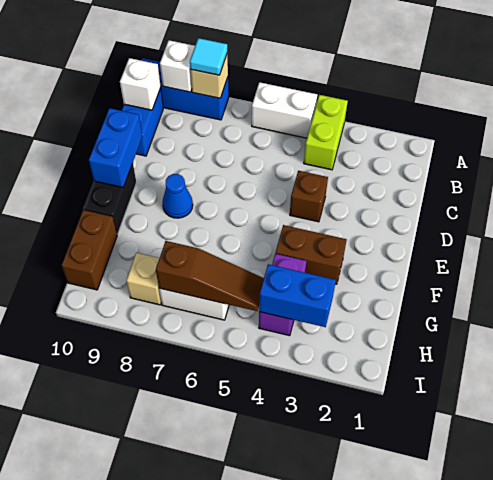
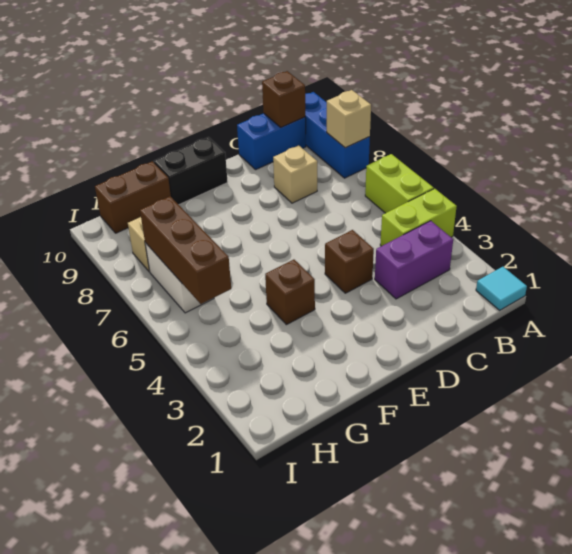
white 1x2 brick [252,82,317,138] -> lime 1x2 brick [365,154,434,213]
cyan 1x1 tile [190,38,227,75] -> cyan 1x1 tile moved to [476,267,527,310]
white 1x1 brick [160,40,195,92] -> none
white 1x1 brick [120,58,161,110] -> brown 1x1 brick [262,71,305,127]
none -> tan 1x1 brick [273,145,317,203]
blue 1x2 brick [89,108,142,187] -> none
blue 1x1 cone [162,174,193,218] -> none
brown 1x2 brick [276,225,347,284] -> brown 1x1 brick [265,260,315,325]
purple 1x2 brick [259,254,306,336] -> purple 1x2 brick moved to [375,221,453,299]
blue 1x2 brick [259,264,336,327] -> none
brown 1x3 slope [156,241,264,311] -> brown 1x3 brick [140,196,231,304]

